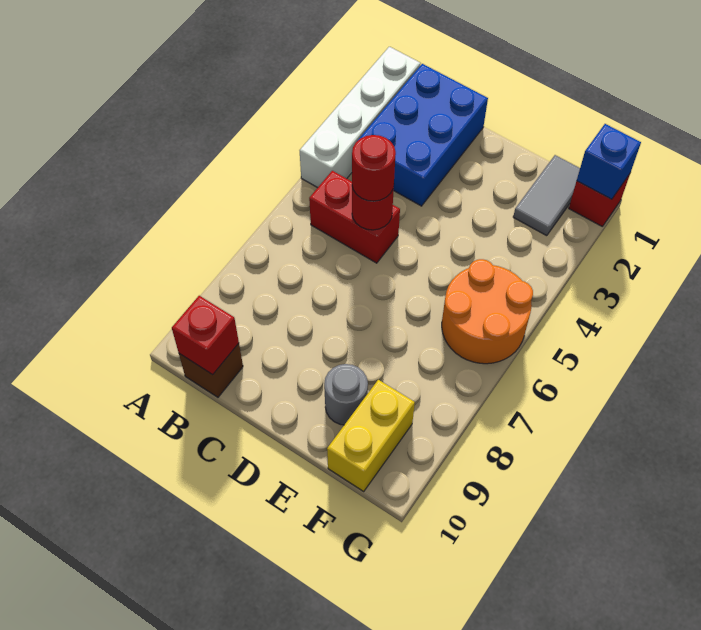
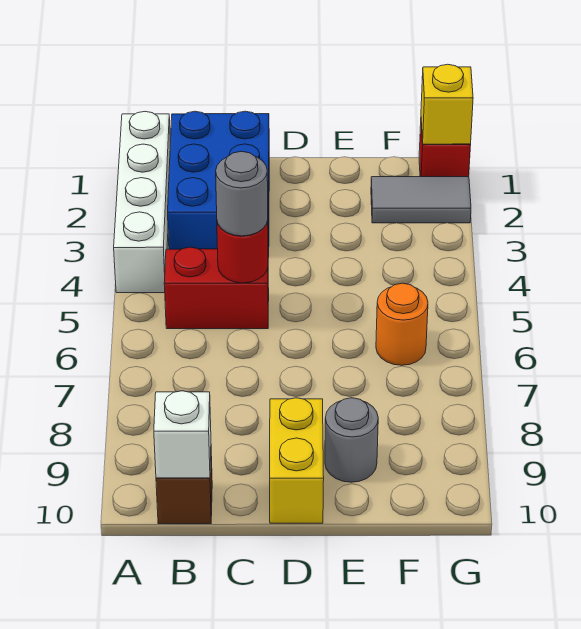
red 1x1 brick [172,296,239,375] -> white 1x1 brick [154,391,211,478]
red 1x1 round brick [352,135,396,201] -> grey 1x1 round brick [216,151,268,236]
grey 1x2 tile [513,155,580,236] -> grey 1x2 tile turned to [371,177,471,223]
orange 2x2 round brick [442,259,533,364] -> orange 1x1 round brick [376,283,428,365]
yellow 1x2 brick [327,380,415,491] -> yellow 1x2 brick moved to [270,398,324,523]
blue 1x1 brick [577,124,641,199] -> yellow 1x1 brick [421,64,473,144]

